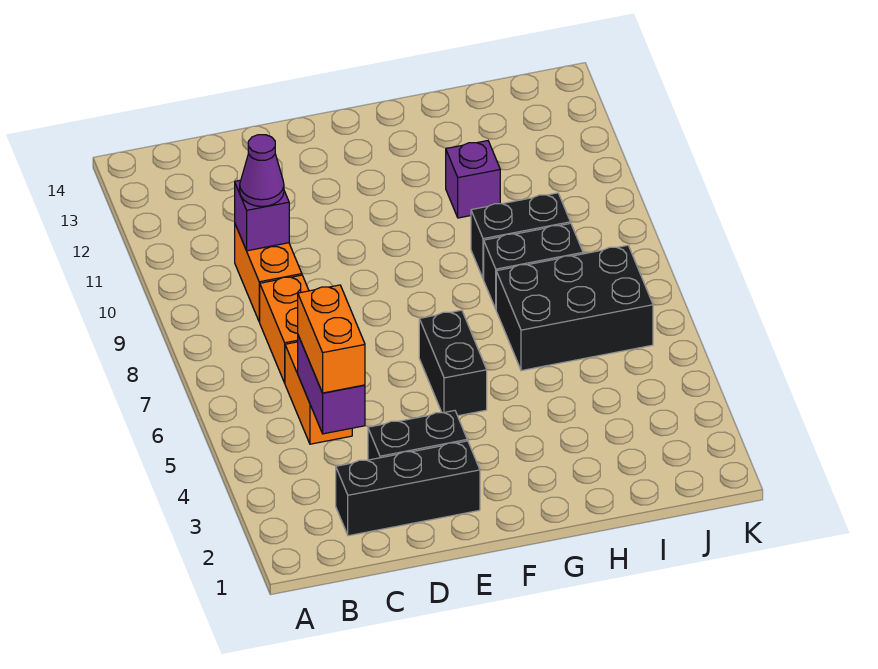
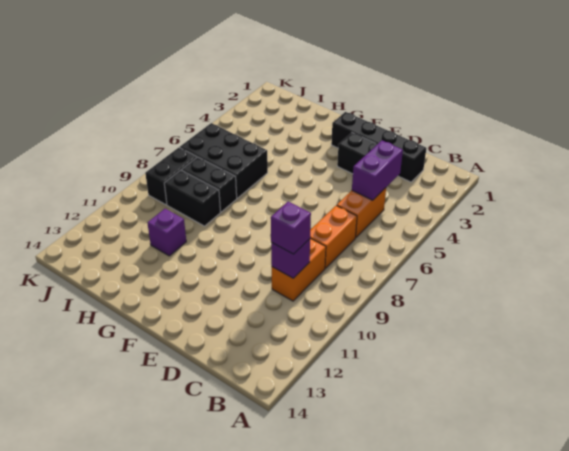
black 1x3 brick [336,441,480,536] -> black 1x4 brick [331,112,426,182]
orange 1x2 brick [298,285,365,393] -> none
purple 1x1 cone [240,135,284,206] -> purple 1x1 brick [271,202,311,254]
black 1x2 brick [419,310,487,416] -> black 1x2 brick moved to [145,147,197,205]

